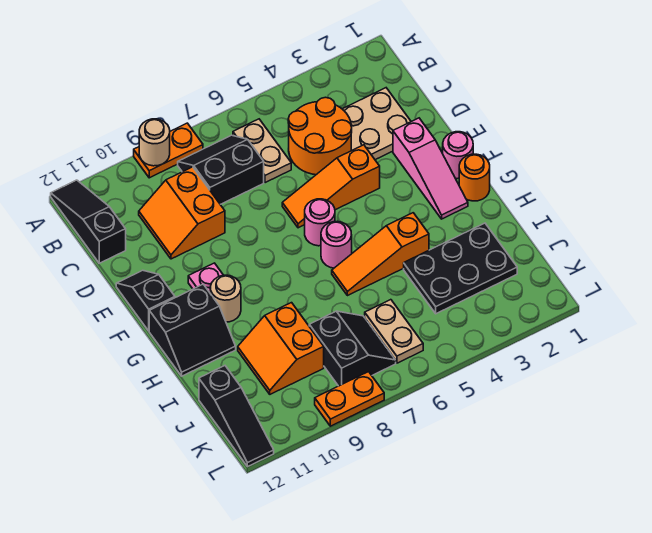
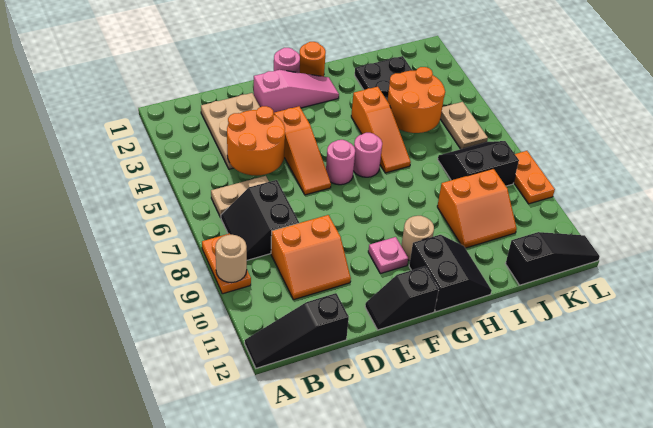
none -> orange 2x2 round brick [388,67,445,133]
tan 1x2 plate [365,300,423,363] -> tan 1x2 plate turned to [440,102,488,149]

